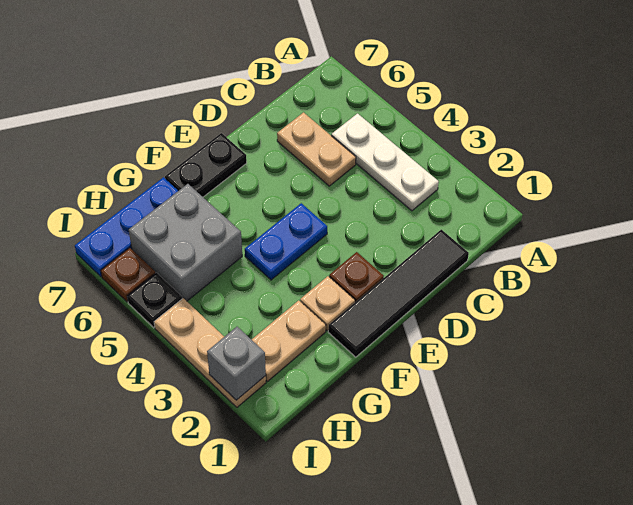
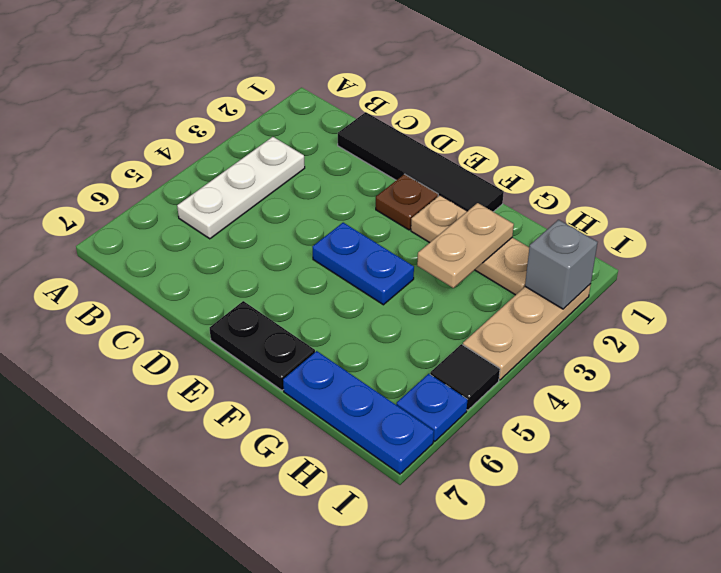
tan 1x2 plate [277,112,356,186] -> tan 1x2 plate moved to [417,203,514,288]
grey 2x2 brick [129,184,242,301] -> none
black 1x1 plate [127,273,182,328] -> black 1x1 tile [430,344,500,410]
brown 1x1 plate [101,248,155,302] -> blue 1x1 plate [396,374,467,441]

